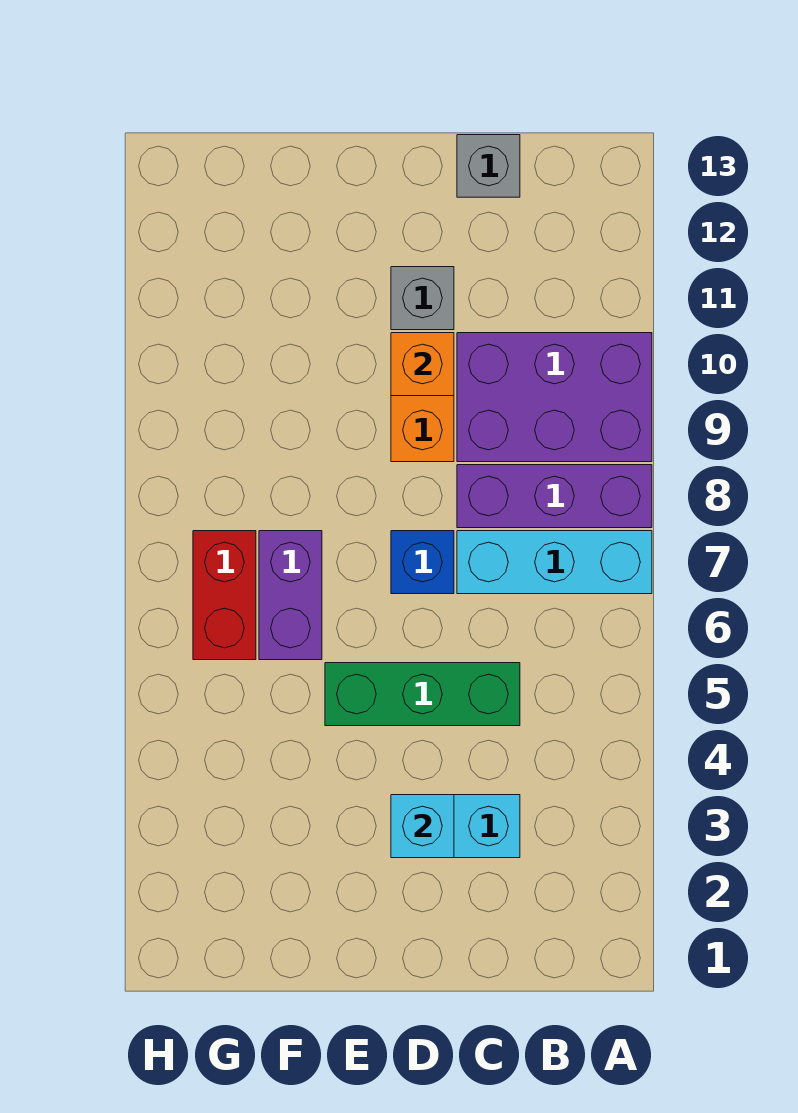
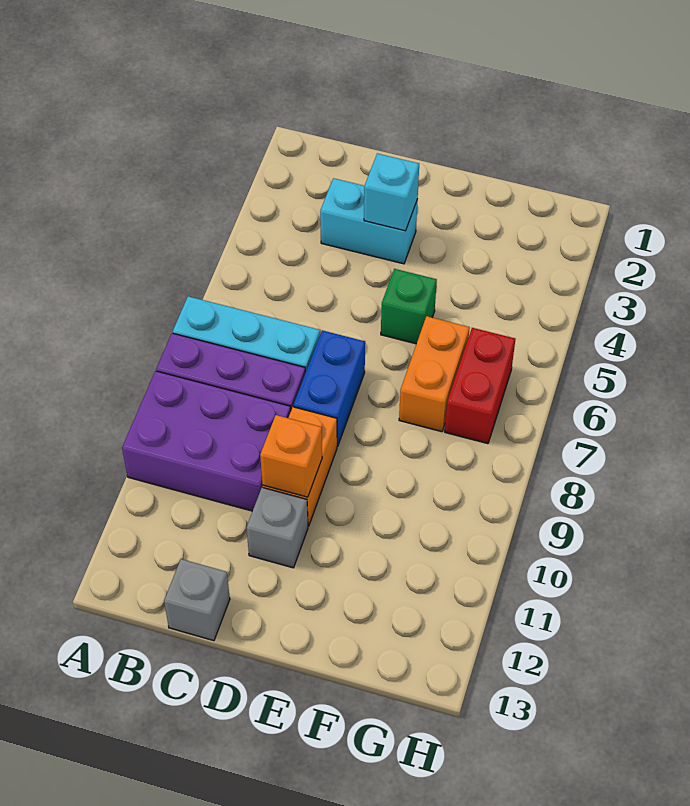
green 1x3 brick [325,663,520,726] -> green 1x1 brick [381,269,437,344]
blue 1x1 brick [391,531,454,594] -> blue 1x2 brick [293,330,365,446]
purple 1x2 brick [259,531,322,660] -> orange 1x2 brick [399,316,470,432]

